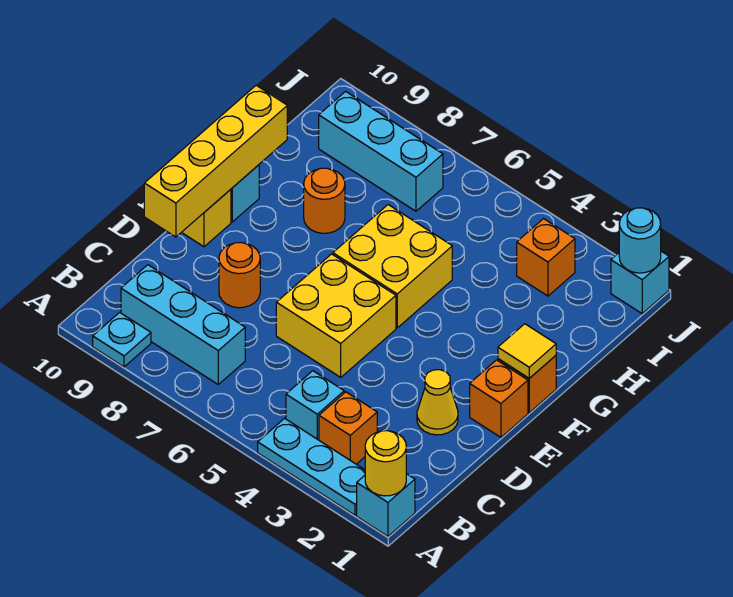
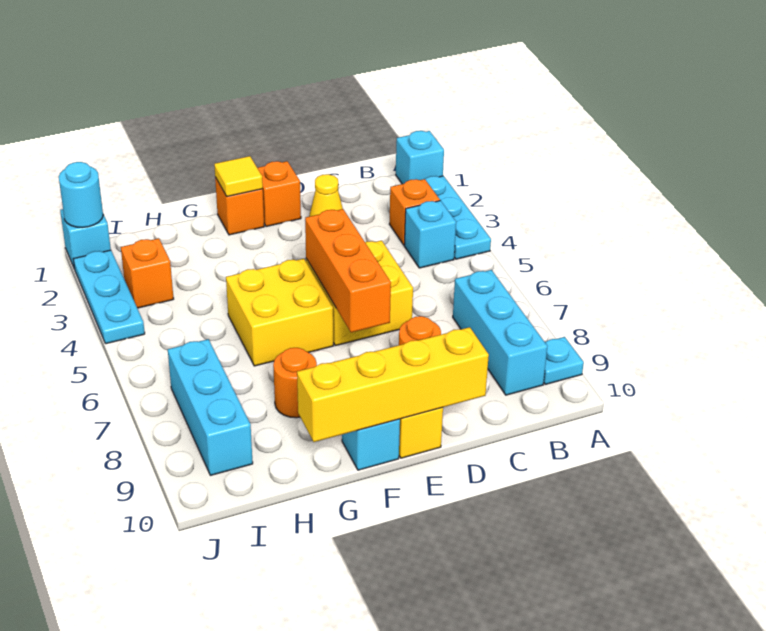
yellow 1x1 round brick [365,431,406,496] -> none
none -> orange 1x3 brick [305,209,391,332]
none -> cyan 1x3 plate [73,250,145,344]

